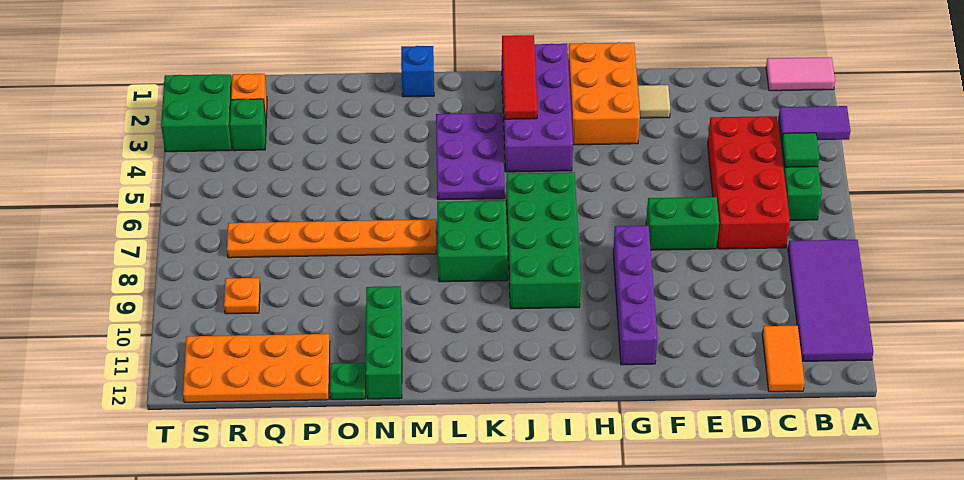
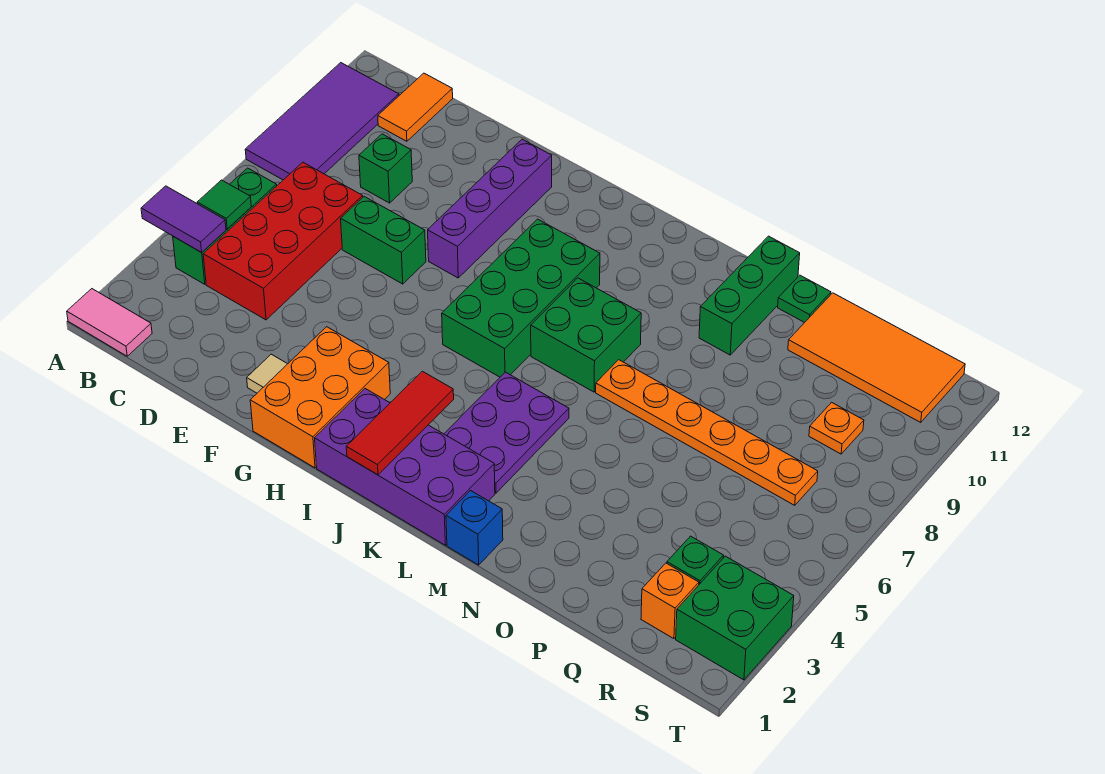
none -> green 1x1 brick [359,134,412,203]
purple 2x4 brick [502,44,573,172] -> purple 2x4 brick turned to [315,389,495,545]
orange 2x4 plate [183,334,330,402] -> orange 2x4 tile [788,293,965,422]

